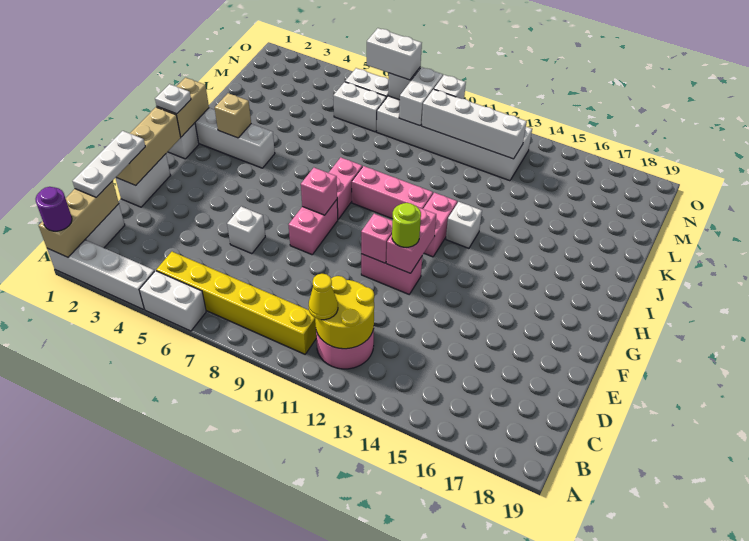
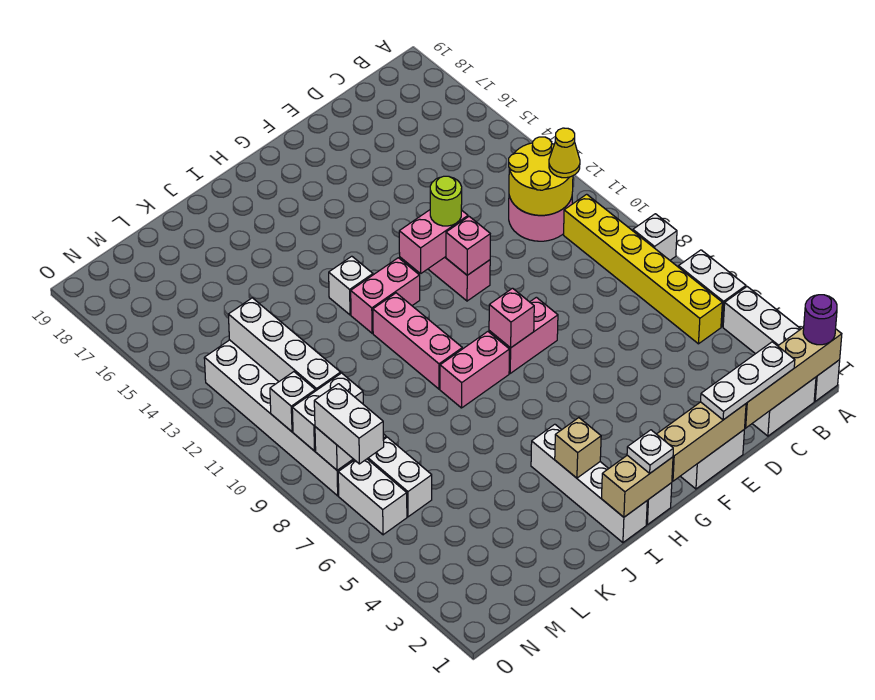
tan 1x3 brick [39,181,119,257] -> tan 1x4 brick [745,327,842,428]
white 1x1 brick [227,207,265,254] -> white 1x1 brick moved to [633,214,677,260]

